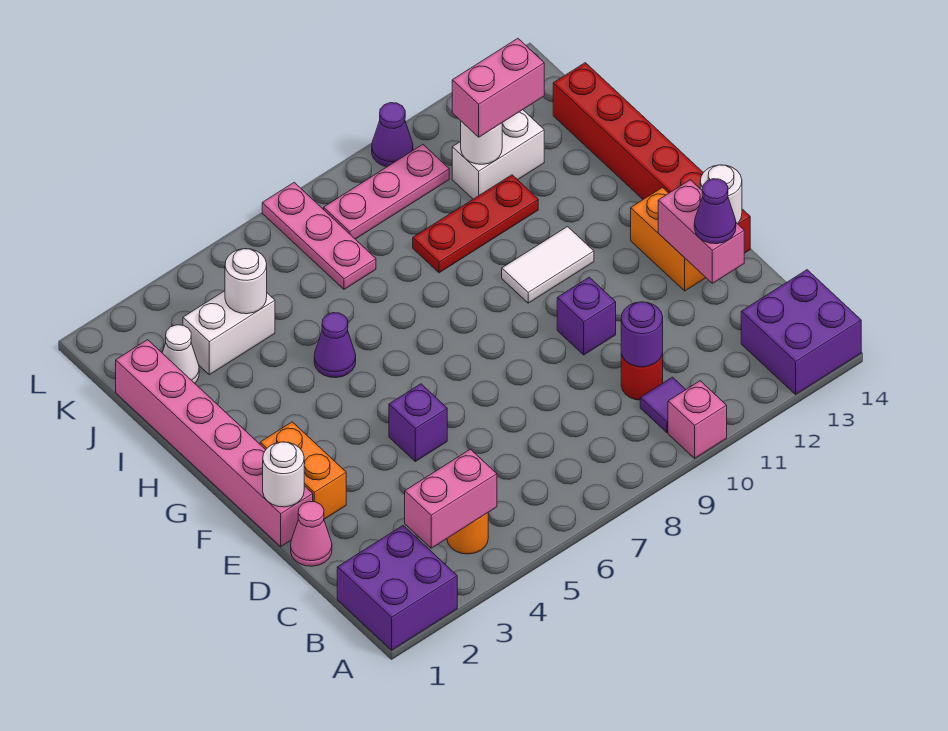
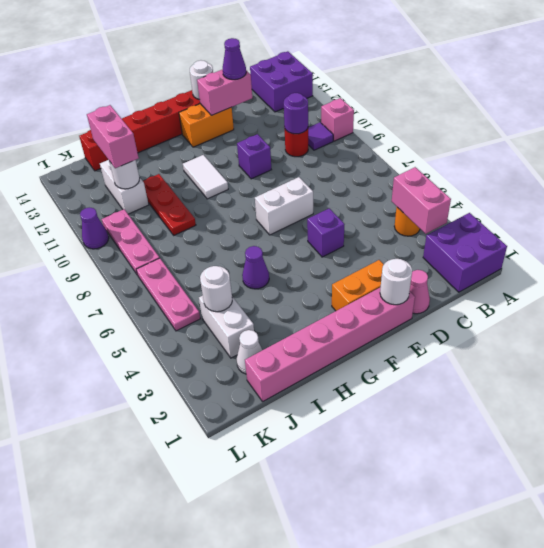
none -> white 1x2 brick [255,177,313,235]
pink 1x3 plate [262,182,376,289] -> pink 1x3 plate turned to [136,258,200,331]

